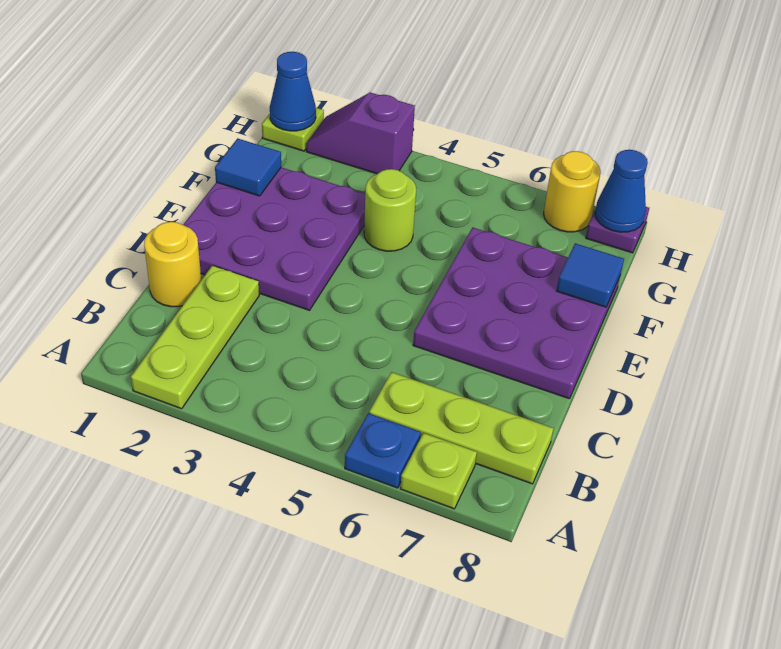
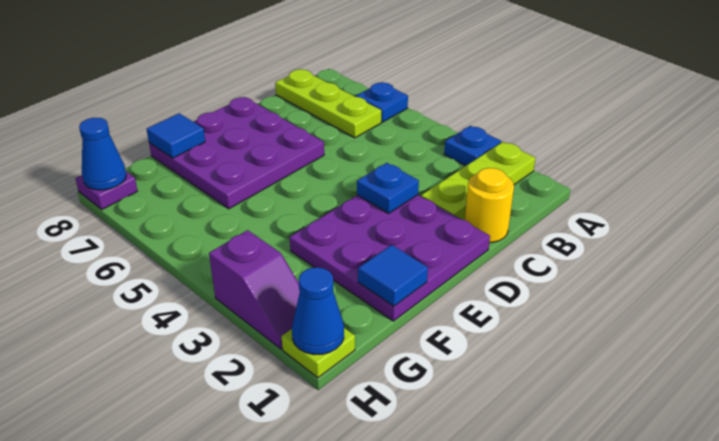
none -> blue 1x1 plate [444,126,501,166]
lime 1x1 plate [400,433,477,509] -> none
none -> blue 1x1 plate [357,163,419,213]
lime 1x1 round brick [364,169,416,251] -> none
yellow 1x1 round brick [544,151,601,232] -> none

